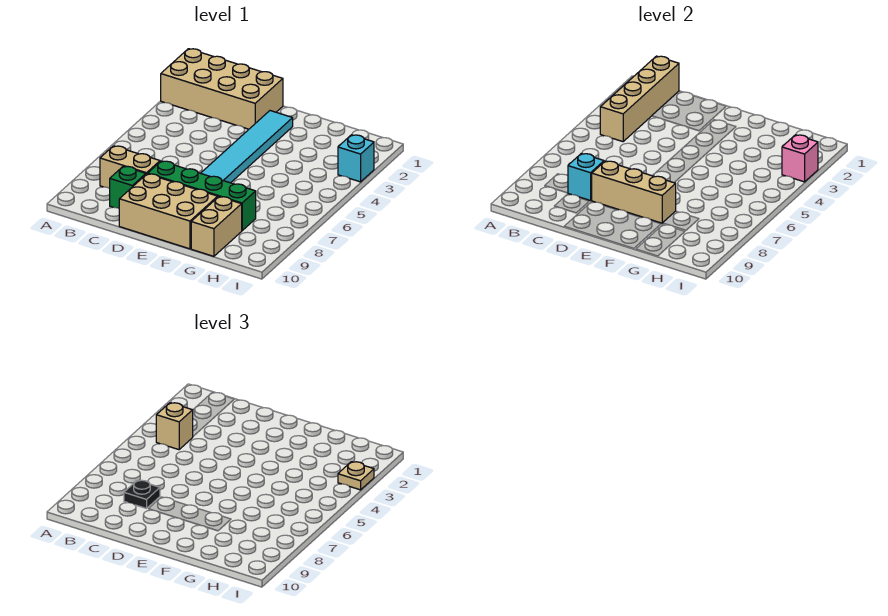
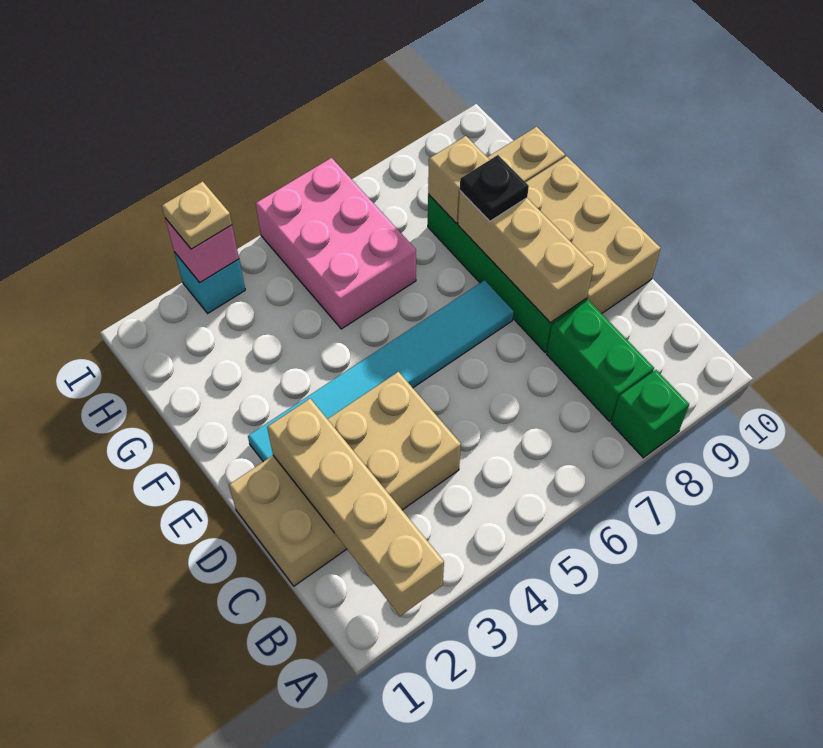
tan 2x4 brick [161,49,283,129] -> tan 2x4 brick turned to [229,372,461,586]
tan 1x4 brick [600,56,679,142] -> tan 1x4 brick turned to [267,399,444,616]
tan 1x1 brick [156,403,193,450] -> tan 1x1 brick moved to [428,136,489,223]
tan 1x2 brick [100,146,160,188] -> green 1x2 brick [547,300,654,421]
cyan 1x1 brick [568,153,604,200] -> none
black 1x1 plate [124,480,160,508] -> black 1x1 plate moved to [460,155,529,221]
green 1x1 brick [110,166,146,208] -> green 1x1 brick moved to [611,370,689,458]
none -> pink 2x3 brick [256,158,416,329]

